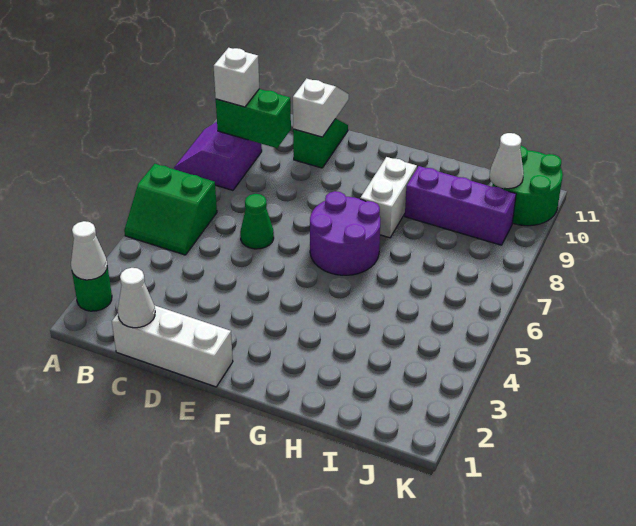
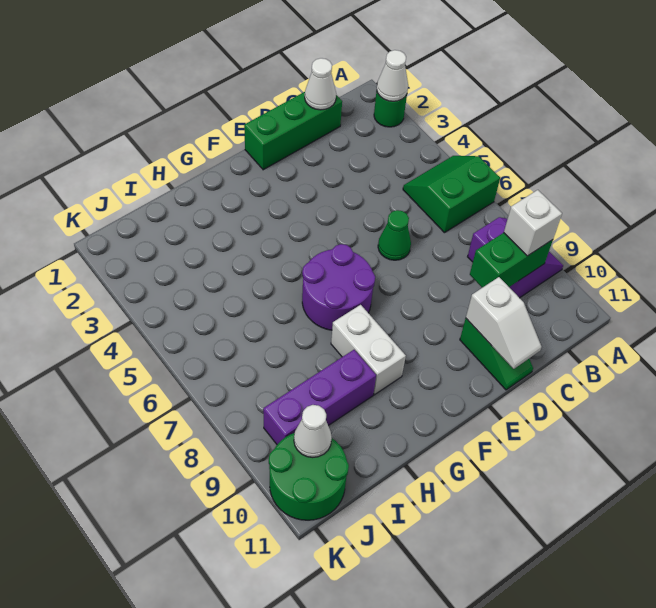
white 1x3 brick [112,305,233,387] -> green 1x3 brick [244,92,342,170]

